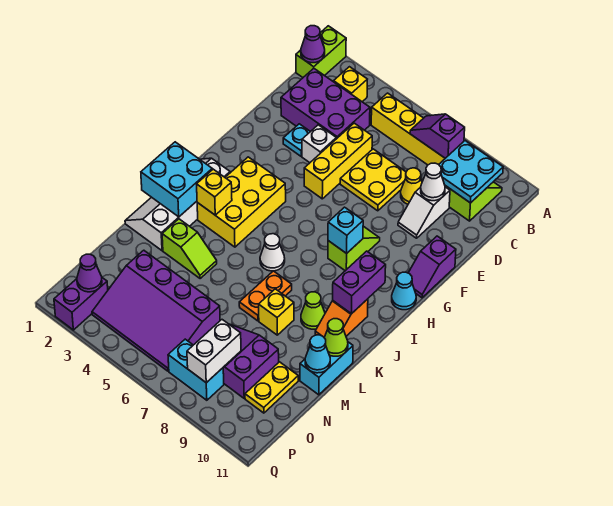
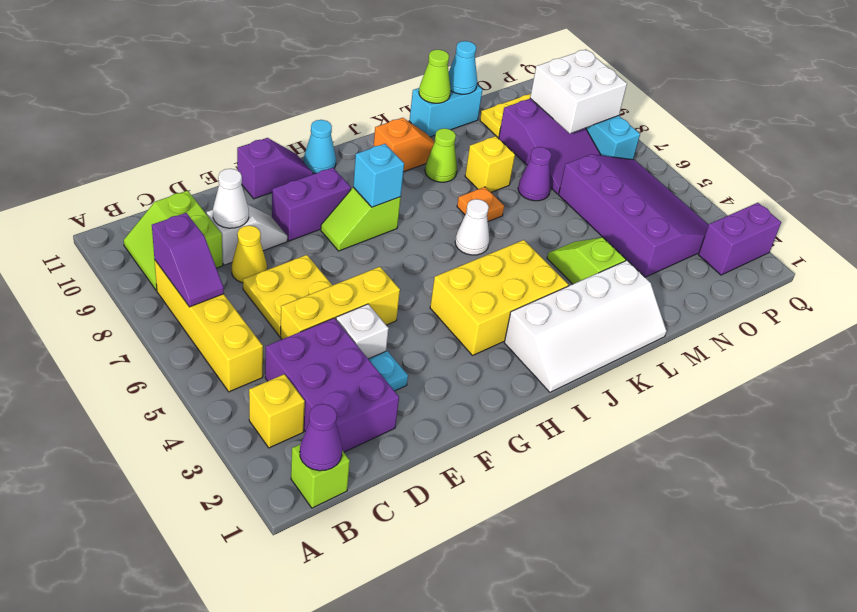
lime 1x2 brick [296,26,346,77] -> lime 1x1 brick [291,444,350,508]
cyan 2x2 plate [439,141,503,203] -> none
purple 1x2 brick [333,251,386,314] -> purple 1x2 brick moved to [272,168,351,241]
cyan 2x2 brick [141,142,212,217] -> none
yellow 1x1 brick [197,169,232,215] -> none
orange 1x2 plate [239,271,292,321] -> orange 1x1 plate [457,187,504,222]
white 1x2 brick [187,320,241,383] -> white 2x2 brick [530,49,627,133]
purple 1x1 cone [77,254,102,292] -> purple 1x1 cone moved to [518,147,551,201]

